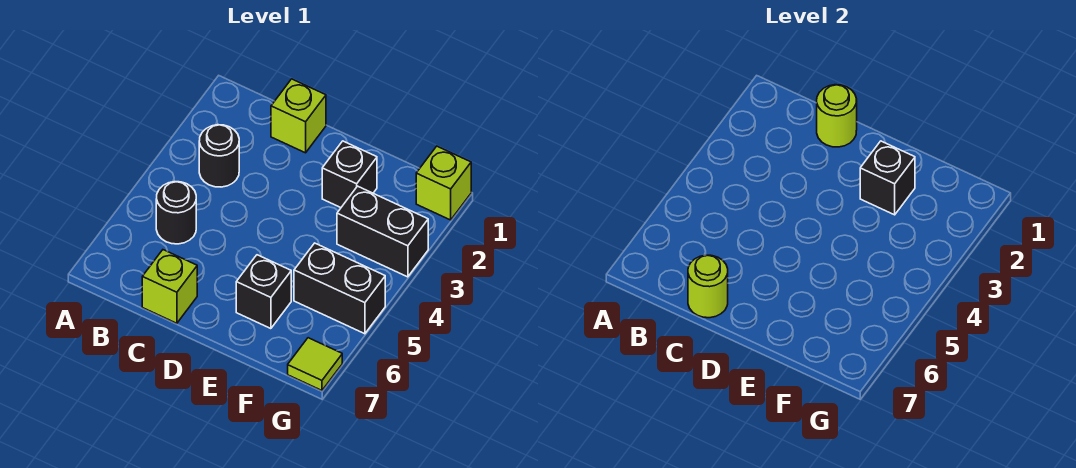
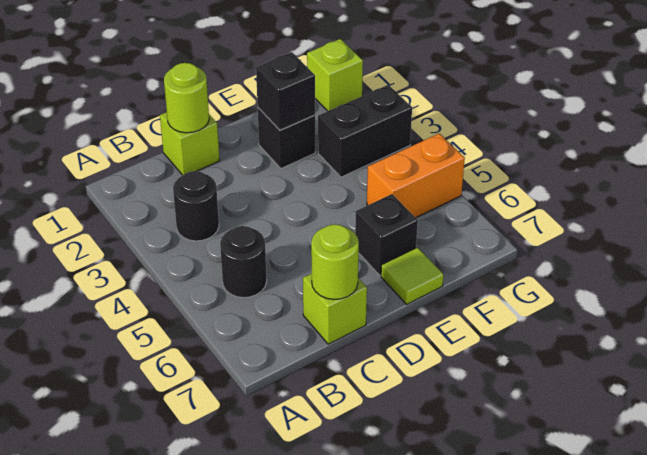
black 1x2 brick [294,243,385,334] -> orange 1x2 brick [367,134,465,218]
lime 1x1 tile [288,338,342,391] -> lime 1x1 tile moved to [381,247,443,304]

